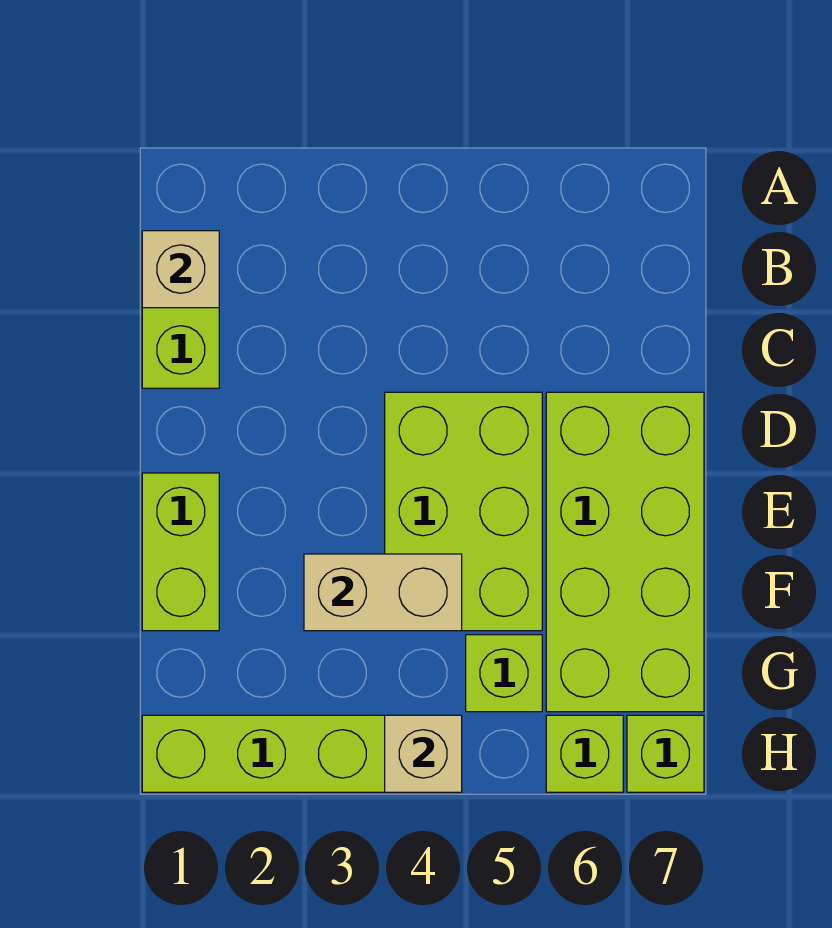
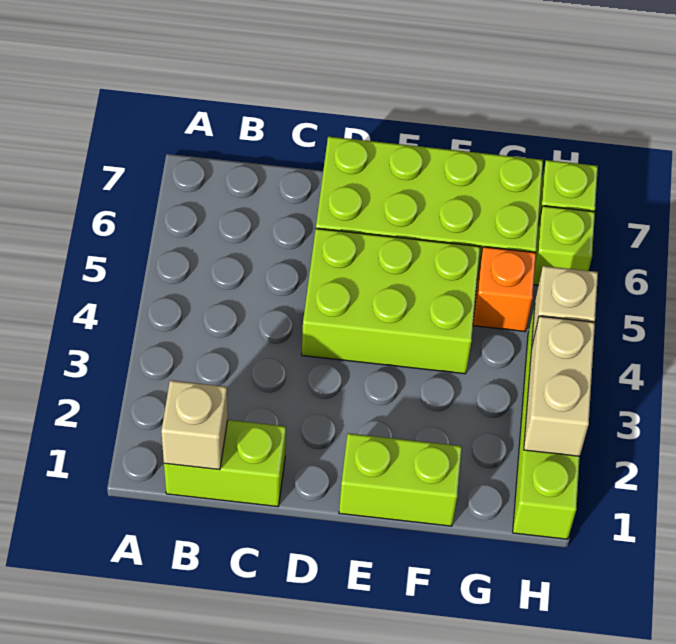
tan 1x2 brick [304,554,462,631] -> tan 1x2 brick moved to [524,316,595,456]
lime 1x1 brick [466,635,542,712] -> orange 1x1 brick [473,247,536,331]

